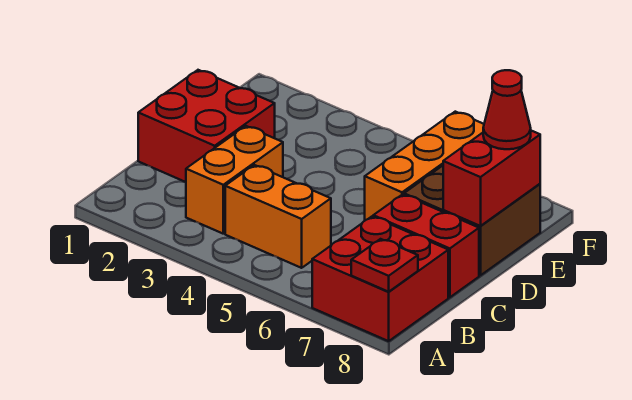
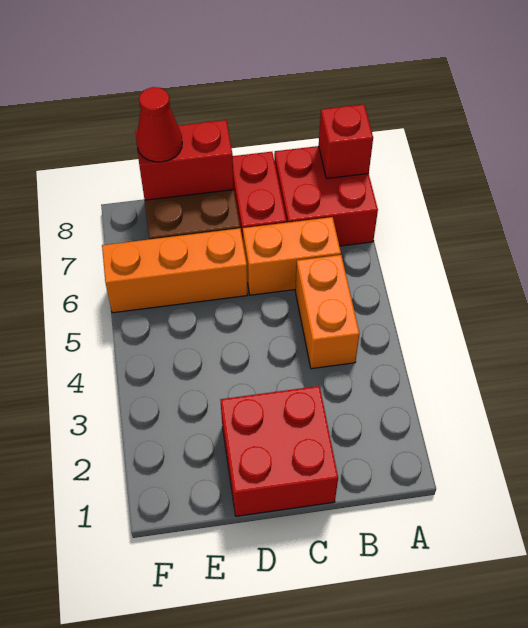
red 1x1 plate [351,239,418,292] -> red 1x1 brick [319,104,373,179]
orange 1x2 brick [186,126,283,234] -> orange 1x2 brick moved to [243,217,341,295]

